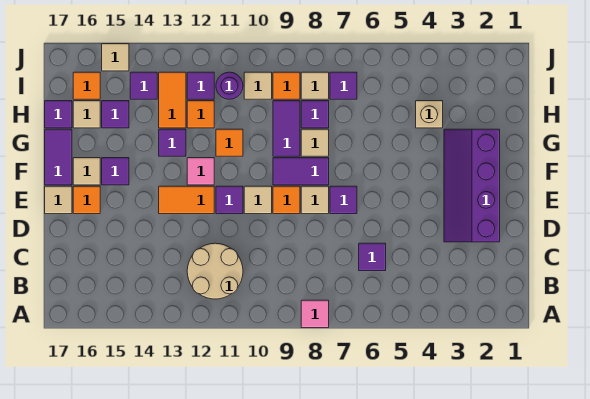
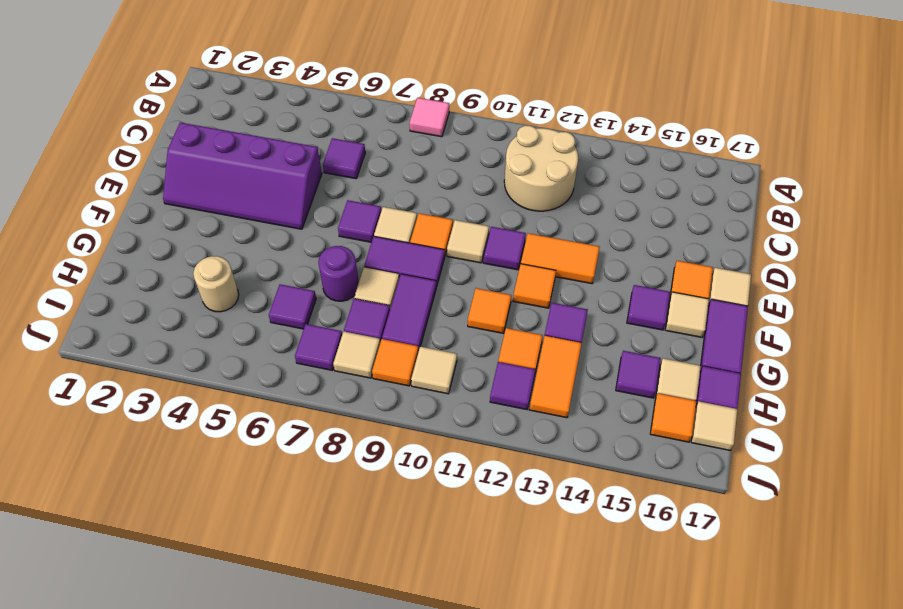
purple 2x4 slope [444,129,500,242] -> purple 2x4 slope turned to [163,123,322,229]
pink 1x1 tile [187,158,214,185] -> orange 1x1 tile [513,264,556,308]
tan 1x1 brick [416,101,443,128] -> tan 1x1 round brick [193,256,239,312]
purple 1x1 round brick [216,72,243,99] -> purple 1x1 round brick moved to [318,246,359,301]
purple 1x1 tile [130,72,157,99] -> purple 1x1 tile moved to [269,284,316,329]
tan 1x1 tile [102,44,129,71] -> tan 1x1 tile moved to [691,401,737,450]

